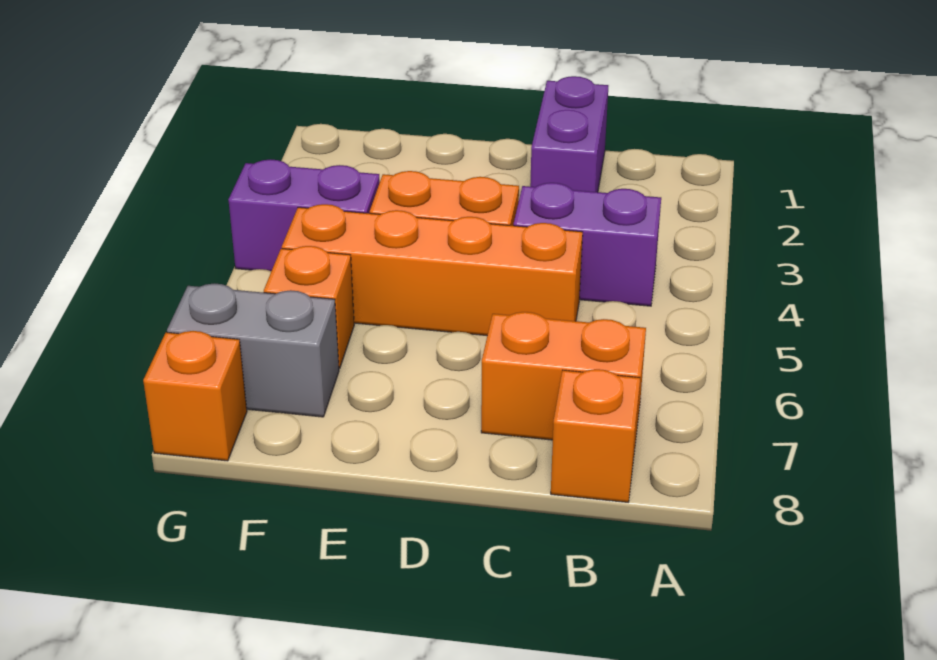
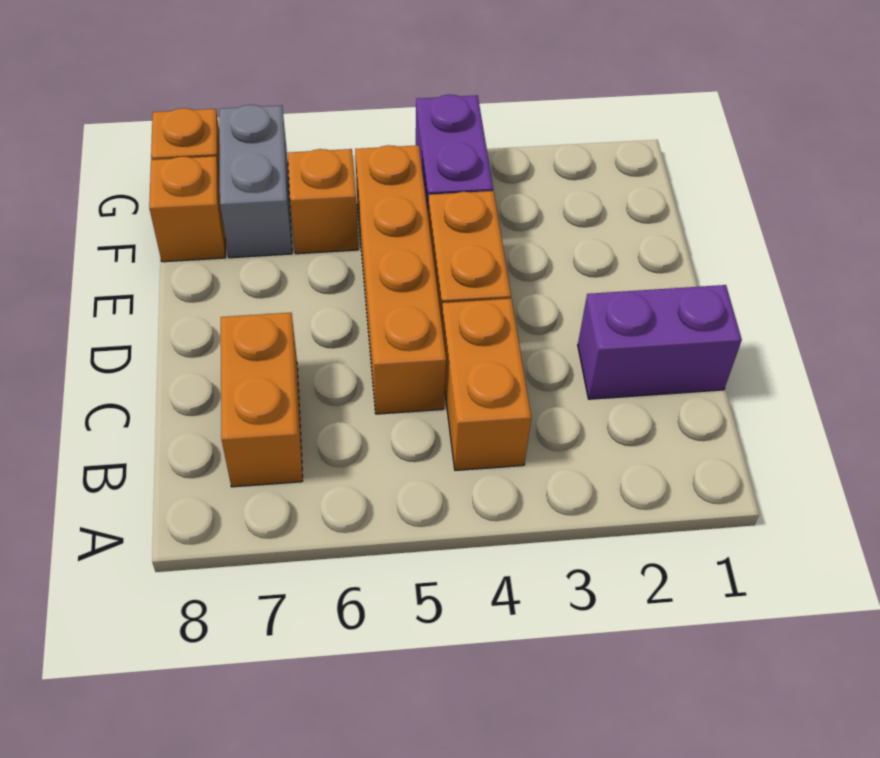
purple 1x2 brick [513,183,661,306] -> orange 1x2 brick [442,299,531,470]
orange 1x1 brick [551,369,640,502] -> orange 1x1 brick moved to [149,156,225,262]

